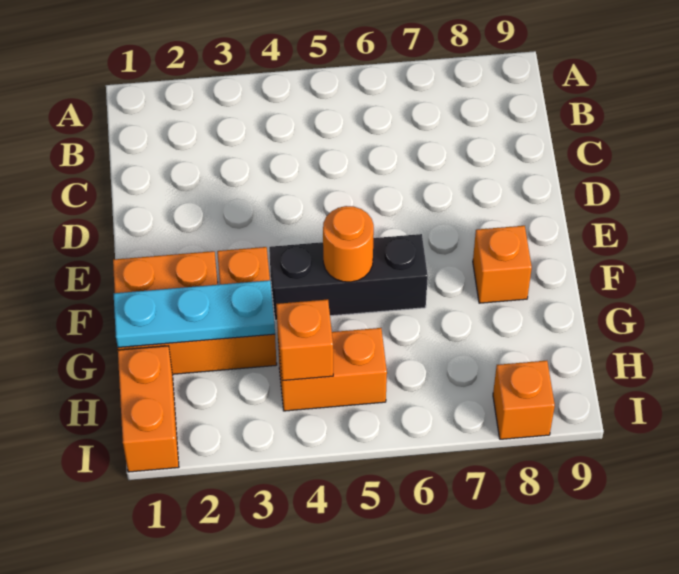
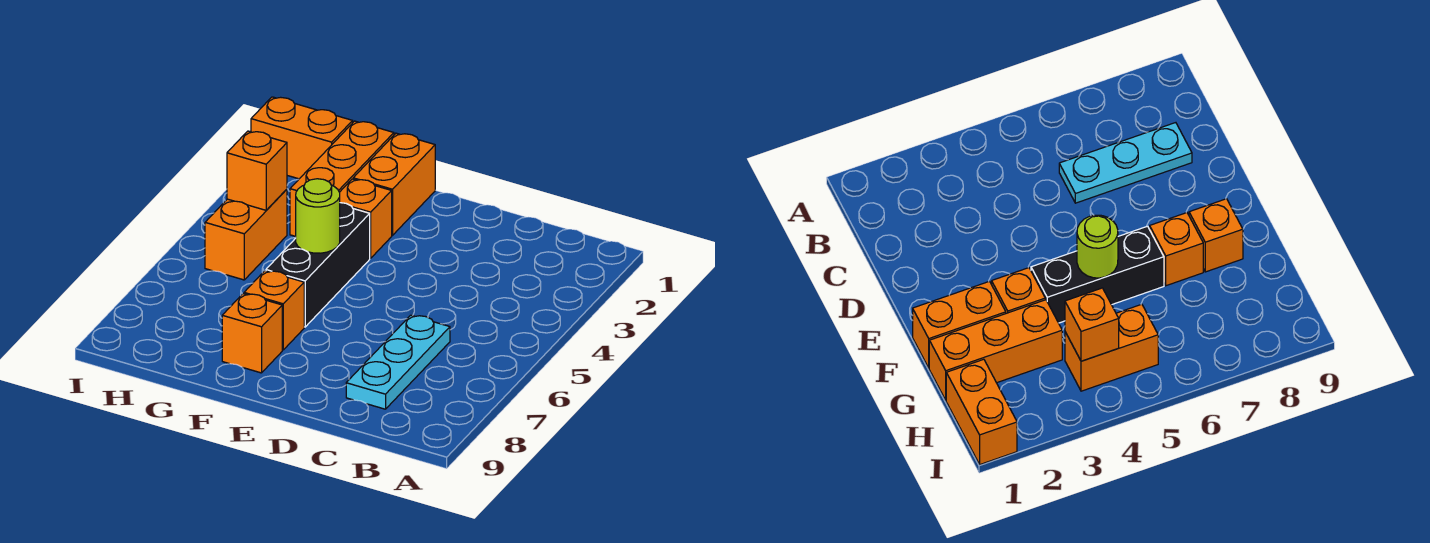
orange 1x1 round brick [323,206,374,282] -> lime 1x1 round brick [296,179,340,253]
cyan 1x3 plate [114,280,275,348] -> cyan 1x3 plate moved to [346,315,450,409]
orange 1x1 brick [493,361,555,439] -> orange 1x1 brick moved to [244,271,304,350]

